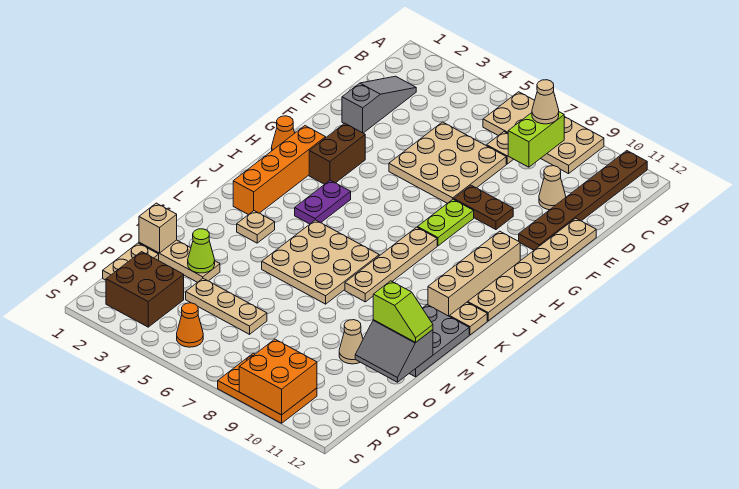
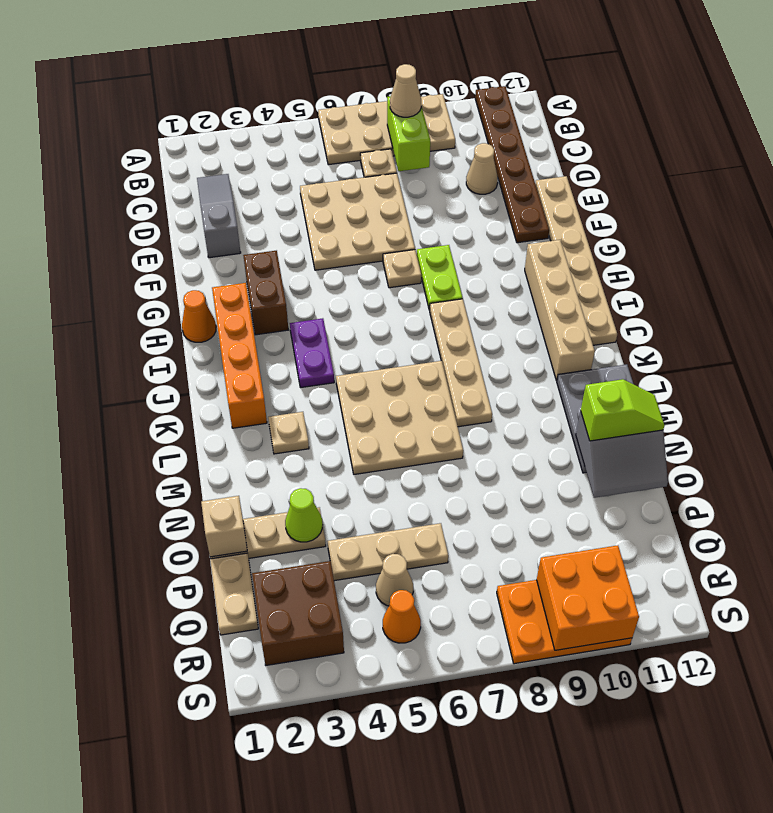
brown 1x2 plate [454,185,513,230] -> none
tan 1x1 plate [450,302,487,335] -> tan 1x1 plate moved to [383,250,421,288]
tan 1x1 cone [339,320,363,364] -> tan 1x1 cone moved to [376,554,413,606]

